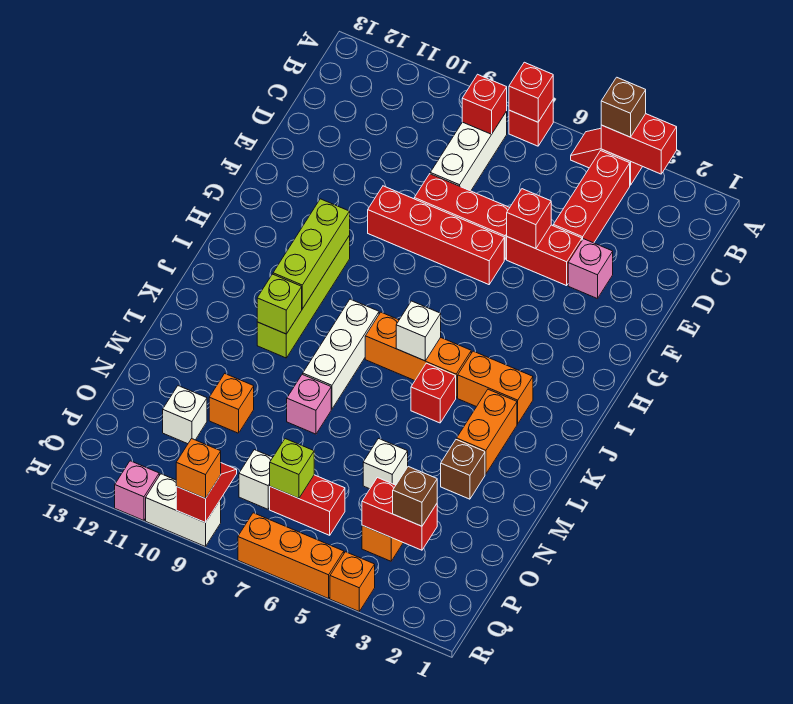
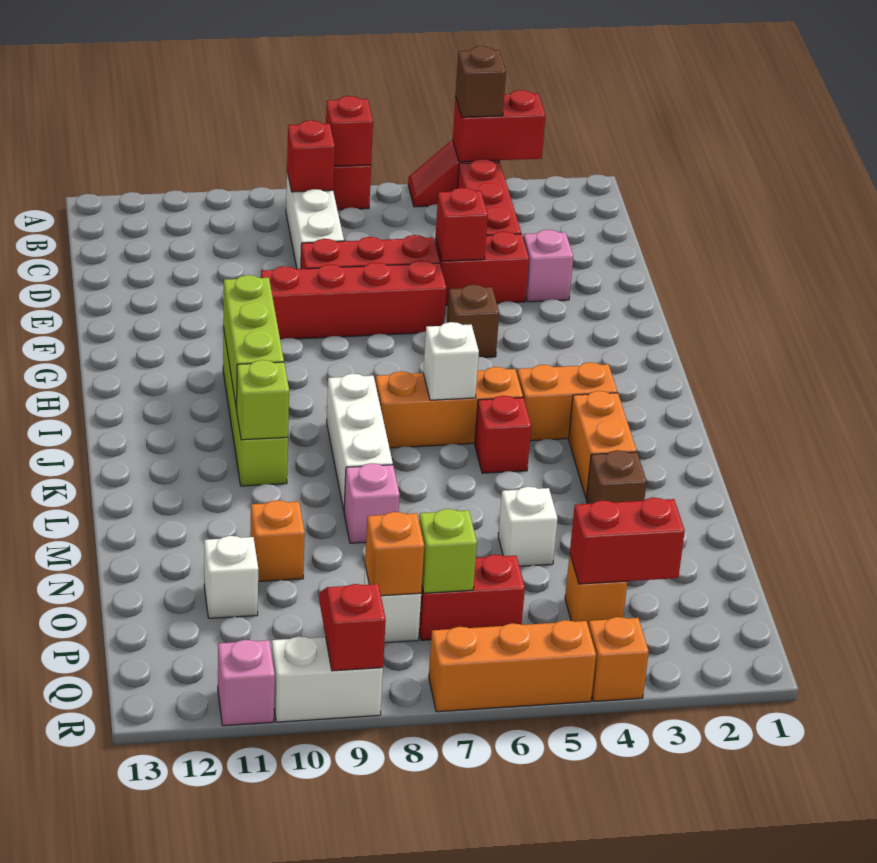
brown 1x1 brick [393,467,437,526] -> brown 1x1 brick moved to [447,285,499,357]
orange 1x1 brick [176,439,221,499] -> orange 1x1 brick moved to [365,512,424,596]

